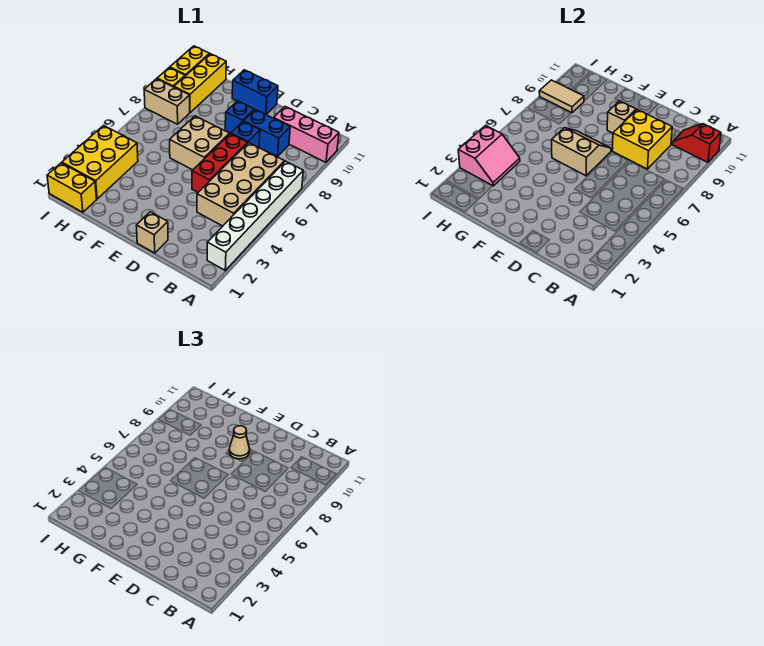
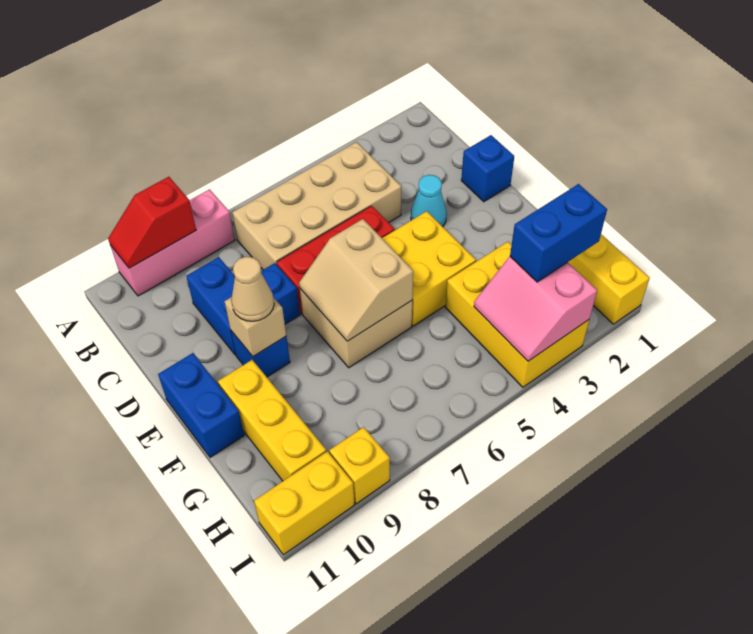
white 1x6 brick [207,161,303,270] -> none
pink 1x3 brick [274,107,339,162] -> pink 1x3 brick turned to [110,189,235,296]
red 1x2 slope [672,124,721,162] -> red 1x2 slope turned to [108,177,196,268]
yellow 2x2 brick [612,110,672,169] -> yellow 2x2 brick moved to [382,211,476,326]
tan 1x1 brick [136,212,168,253] -> blue 1x1 brick [461,135,514,202]
none -> cyan 1x1 cone [411,175,447,227]
yellow 2x3 brick [62,125,138,199] -> yellow 2x3 brick turned to [445,242,589,387]
none -> blue 1x2 brick [510,184,607,282]
pink 2x2 slope [458,125,520,186] -> pink 2x2 slope turned to [474,257,597,361]
tan 1x2 brick [144,79,190,124] -> none
yellow 1x3 brick [174,54,226,113] -> yellow 1x3 brick turned to [218,360,326,481]
tan 1x2 tile [539,80,584,113] -> none

